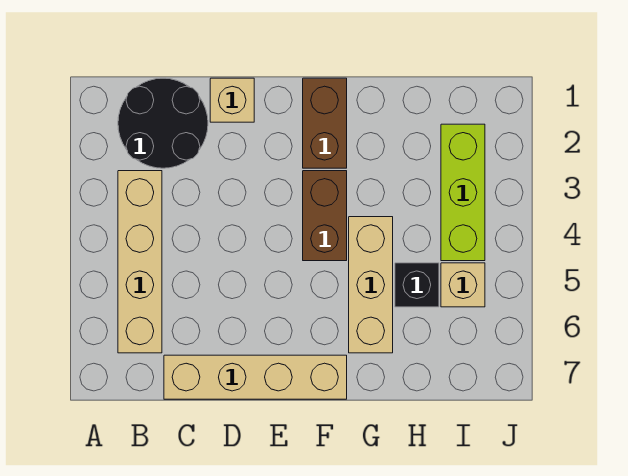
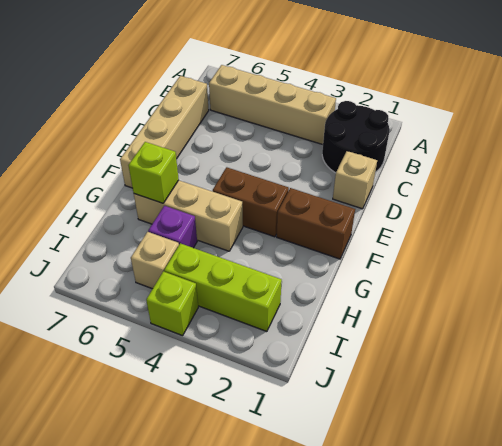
none -> lime 1x1 brick [128,142,179,203]
black 1x1 brick [395,263,439,307] -> purple 1x1 brick [148,206,197,248]
none -> lime 1x1 brick [146,272,198,336]

